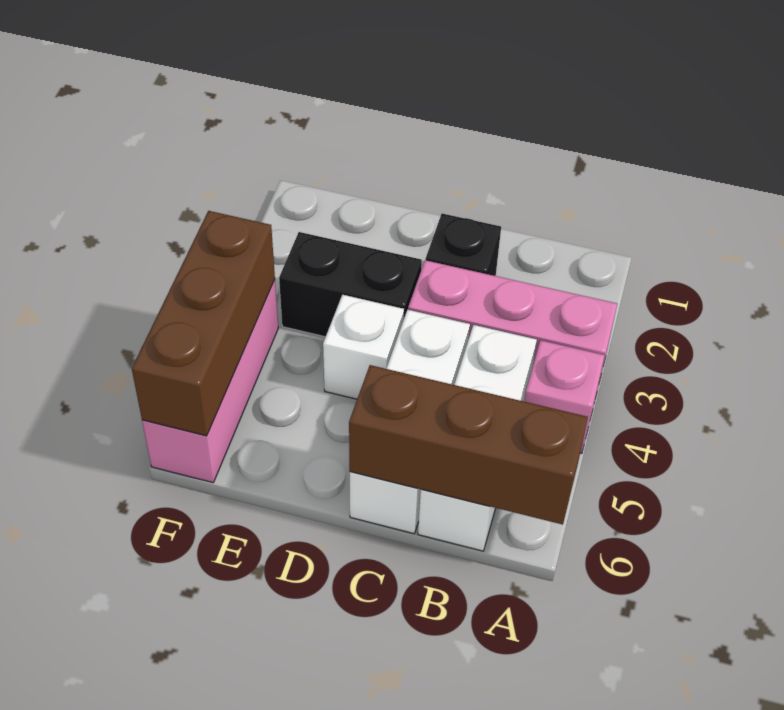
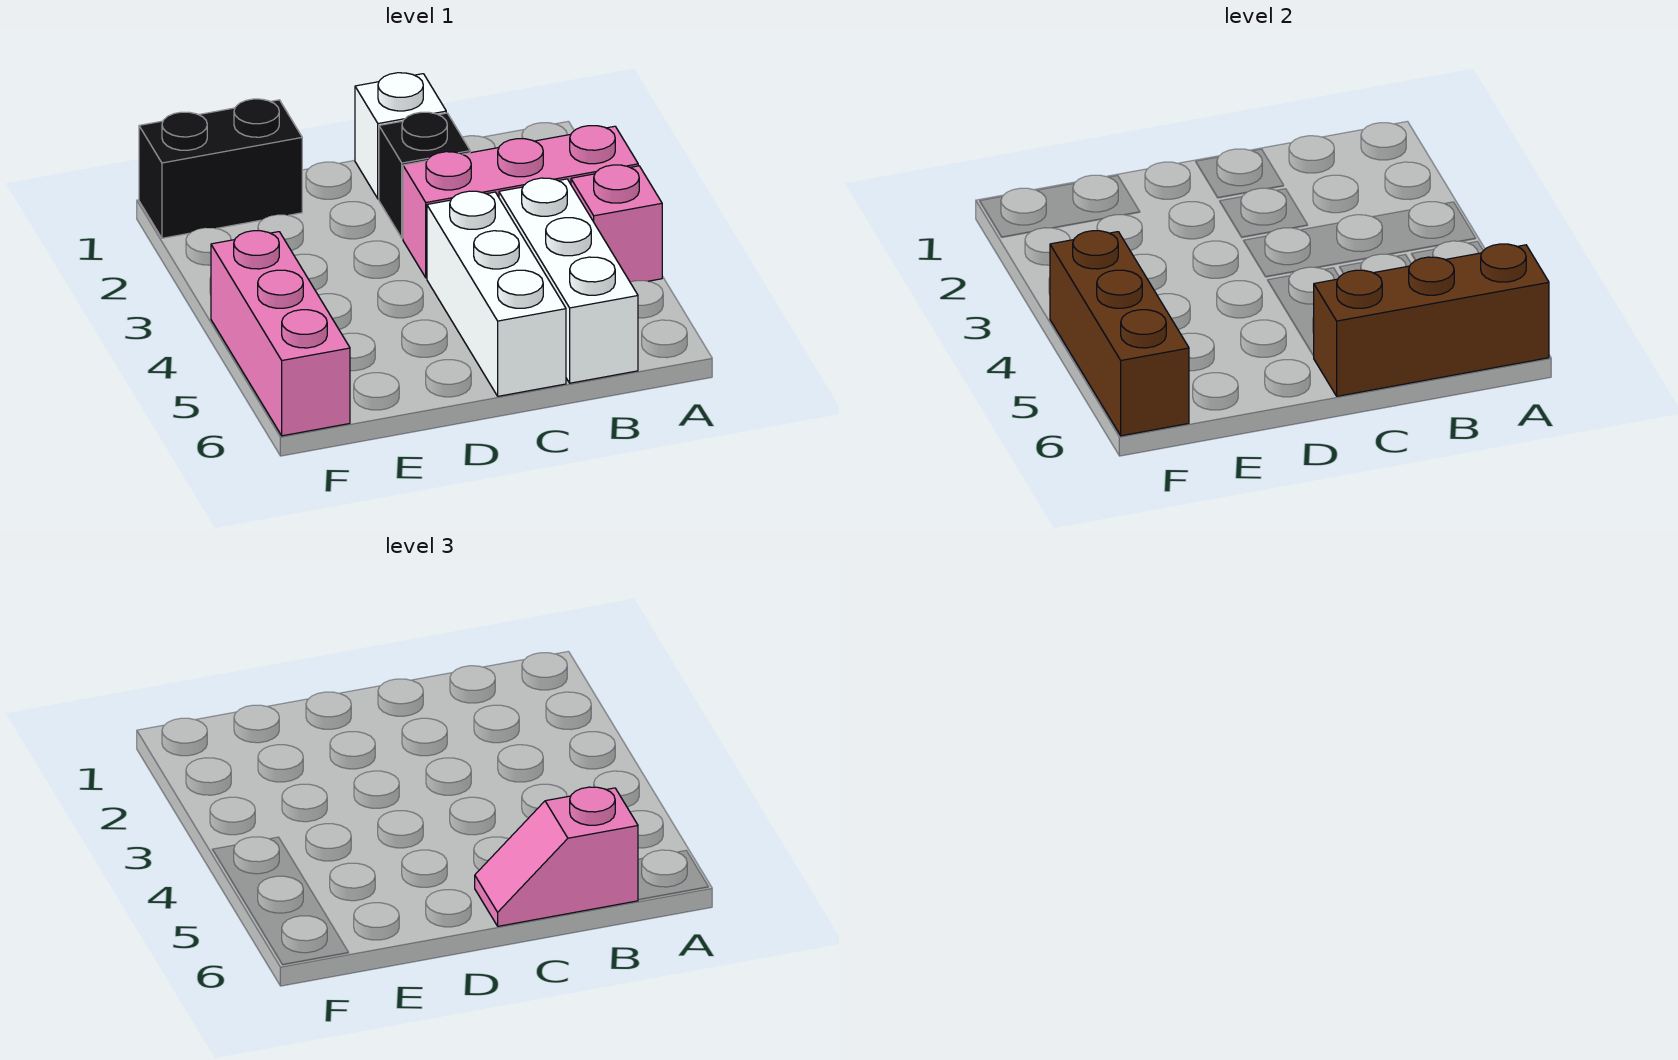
none -> pink 1x2 slope [475,787,638,926]
black 1x2 brick [279,232,422,337] -> black 1x2 brick moved to [139,99,302,238]
white 1x1 brick [323,295,404,399] -> white 1x1 brick moved to [355,73,446,199]

